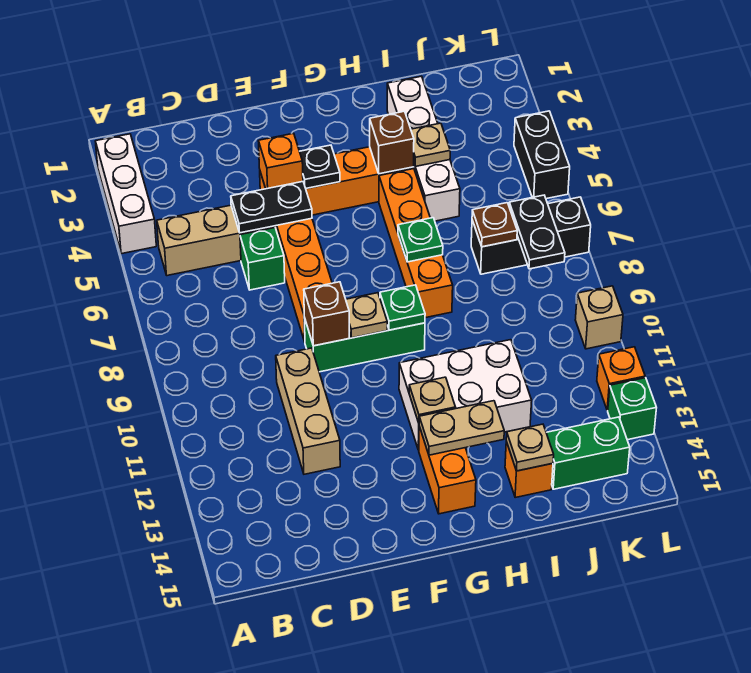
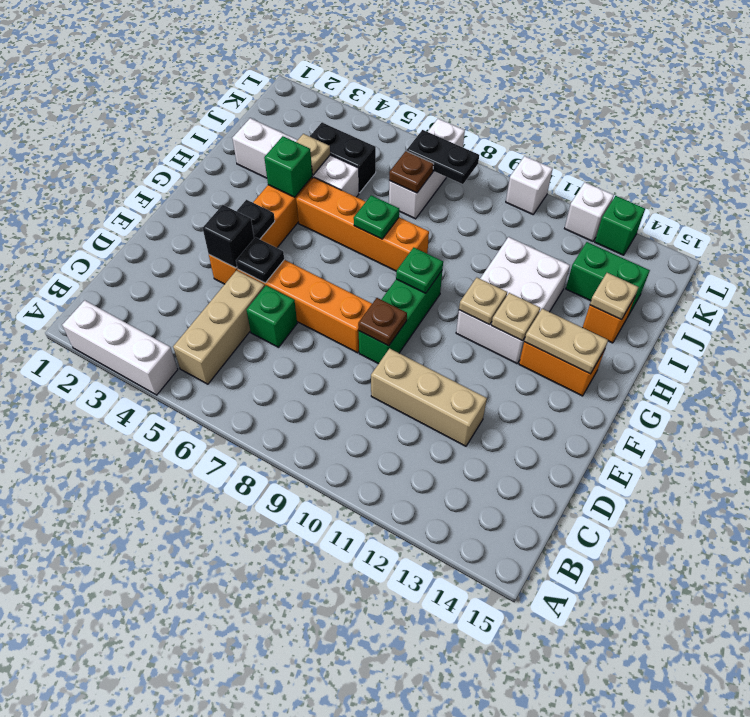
black 1x2 plate [231,182,312,233] -> black 1x1 plate [236,237,284,283]
orange 1x1 brick [259,133,303,189] -> black 1x1 brick [203,205,254,268]
brown 1x1 brick [304,282,349,346] -> brown 1x1 plate [358,298,407,346]
tan 1x1 plate [346,293,387,338] -> tan 1x1 plate moved to [459,278,507,325]
tan 1x2 plate [419,401,504,455] -> tan 1x2 plate turned to [524,309,608,374]
brown 1x1 brick [370,111,414,174] -> green 1x1 brick [264,136,312,197]
black 1x3 brick [471,197,591,274] -> white 1x3 brick [389,119,465,219]
green 1x2 brick [546,417,630,489] -> green 1x2 brick turned to [566,242,650,316]
black 1x2 brick [514,111,570,199] -> black 1x2 brick moved to [310,123,376,193]
tan 1x1 brick [575,286,623,349] -> white 1x1 brick [506,156,553,214]
orange 1x1 brick [597,347,645,410] -> white 1x1 brick [564,182,614,241]

